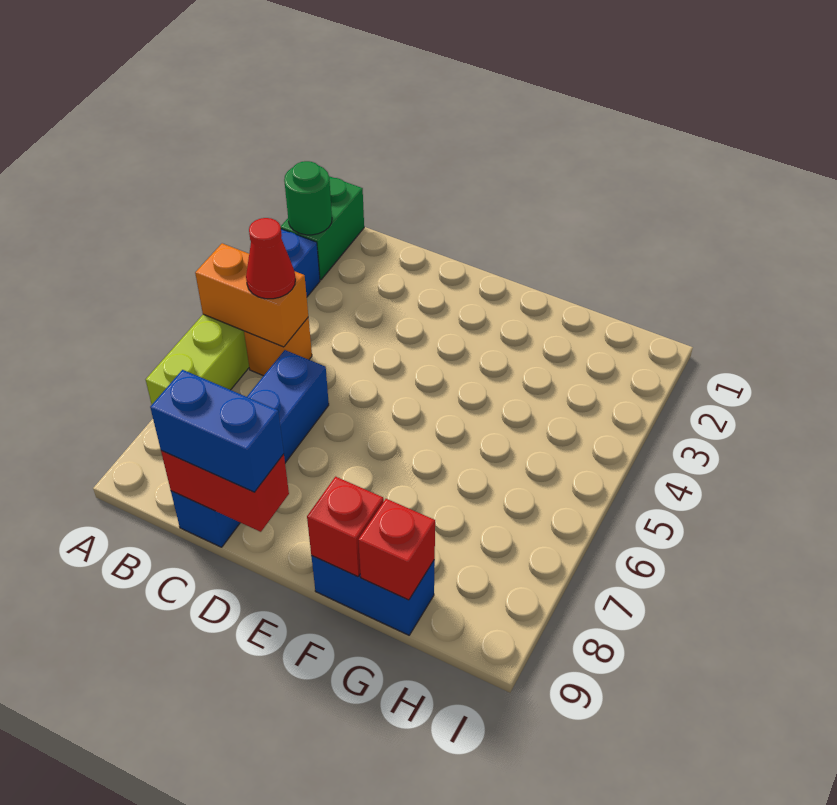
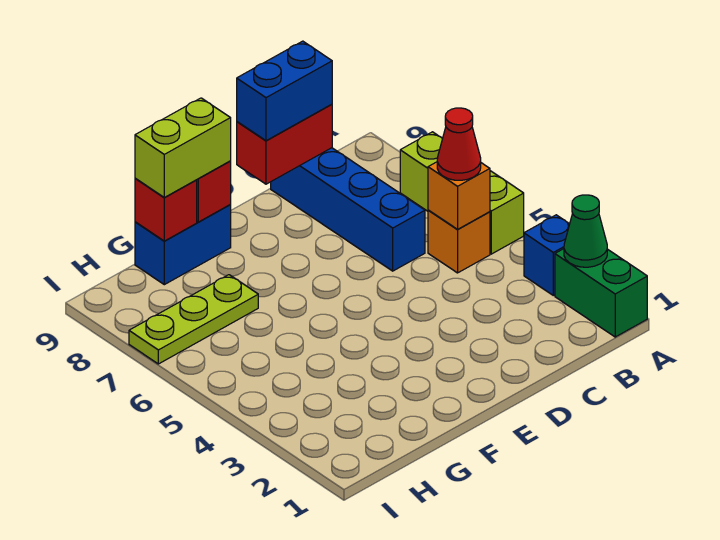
green 1x1 round brick [284,161,332,235] -> green 1x1 cone [564,195,607,267]
orange 1x2 brick [195,243,308,347] -> orange 1x1 brick [428,162,490,229]
none -> lime 1x2 brick [135,98,231,197]
none -> lime 1x3 plate [129,275,258,364]

